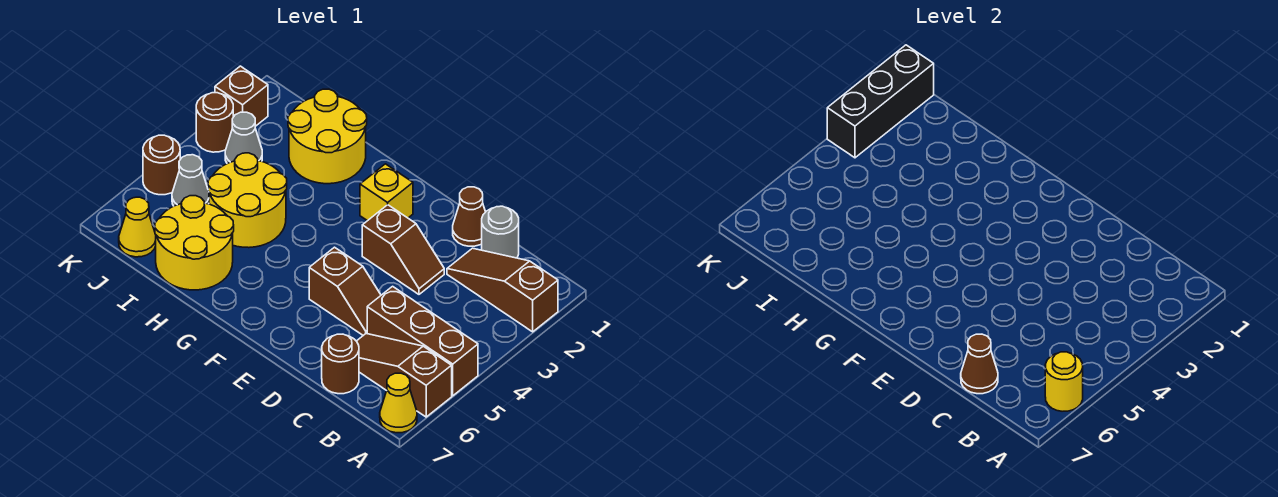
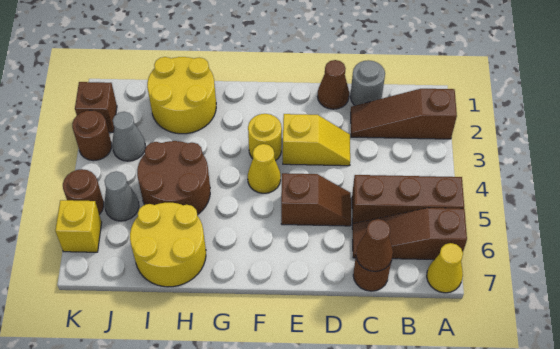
yellow 1x1 round brick [1045,352,1083,411] -> yellow 1x1 round brick moved to [248,114,282,161]
brown 1x2 slope [362,205,444,294] -> yellow 1x2 slope [283,114,350,166]
yellow 1x1 brick [360,164,413,221] -> yellow 1x1 brick moved to [55,200,102,252]
yellow 2x2 round brick [208,153,287,248] -> brown 2x2 round brick [137,141,210,215]
yellow 1x1 cone [119,197,156,257] -> yellow 1x1 cone moved to [248,144,281,193]
black 1x3 brick [827,45,934,158] -> none

